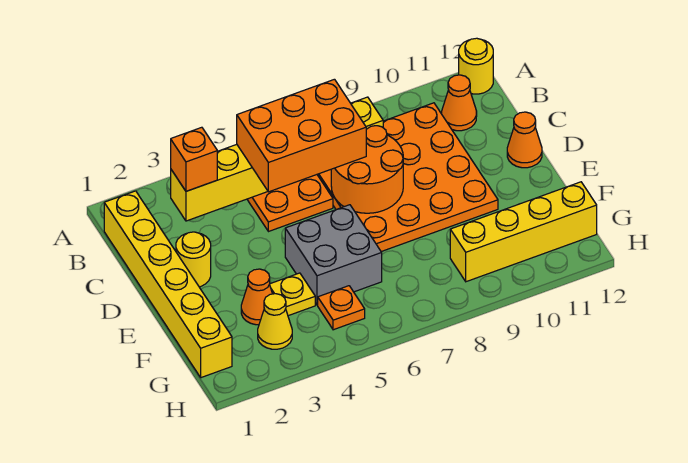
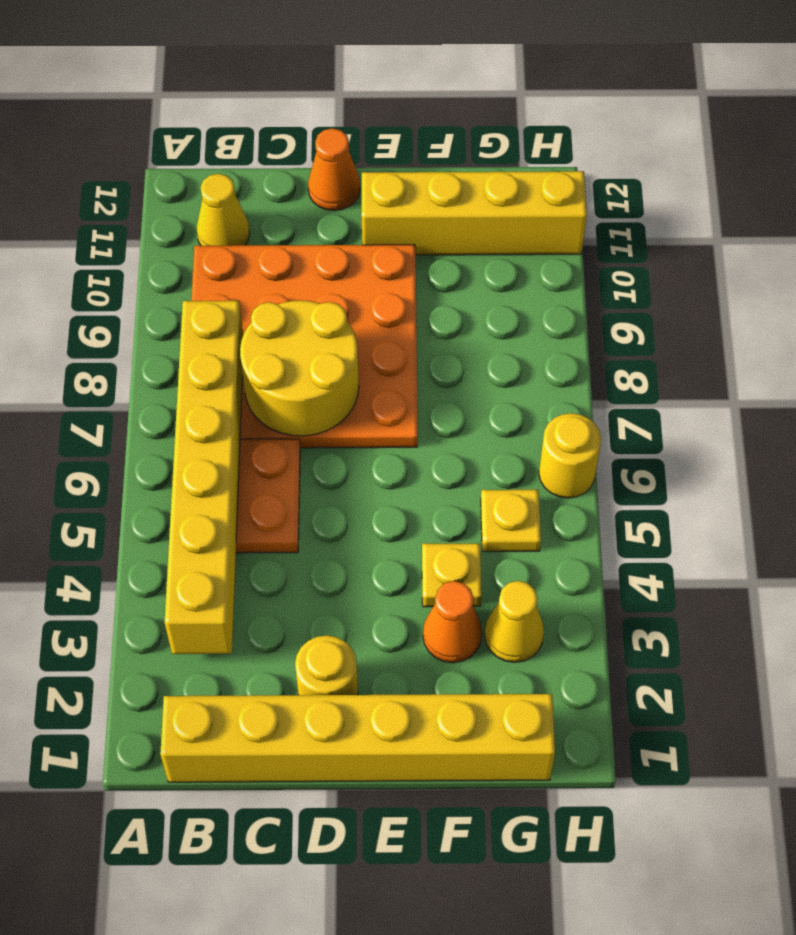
yellow 1x1 round brick [459,38,493,94] -> yellow 1x1 round brick moved to [539,413,601,498]
orange 1x1 brick [171,127,217,191] -> none
orange 2x3 brick [237,79,366,192] -> none
orange 1x1 cone [442,75,477,131] -> yellow 1x1 cone [196,174,250,246]
orange 2x2 round brick [331,126,403,213] -> yellow 2x2 round brick [240,301,359,436]
grey 2x2 brick [285,205,382,305] -> none
orange 1x1 plate [318,286,365,330] -> yellow 1x1 plate [481,490,541,552]
yellow 1x4 brick [450,182,597,282] -> yellow 1x4 brick turned to [361,171,587,255]

